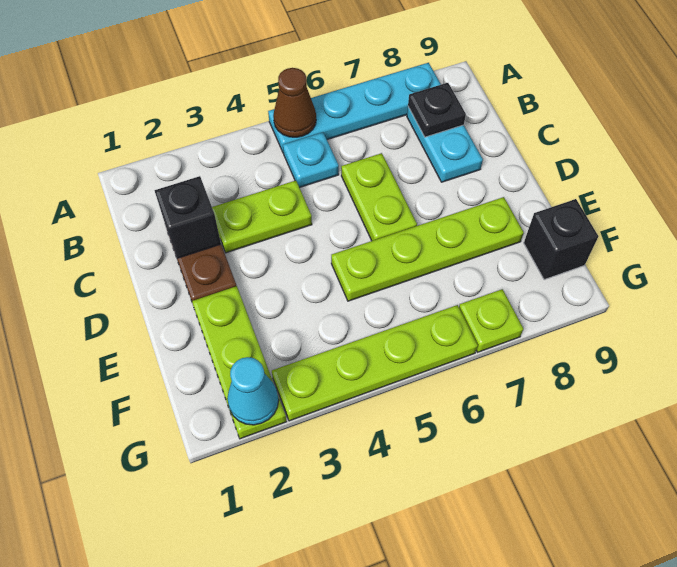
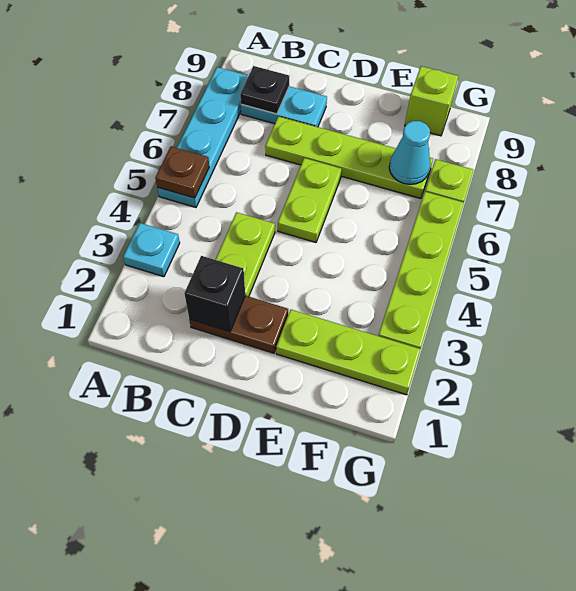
brown 1x1 cone [273,68,316,137] -> brown 1x1 plate [155,146,209,198]
cyan 1x1 plate [283,132,339,187] -> cyan 1x1 plate moved to [123,223,180,277]
lime 1x2 plate [341,153,417,241] -> lime 1x2 plate turned to [278,158,342,242]
lime 1x4 plate [331,197,524,301] -> lime 1x4 plate turned to [265,116,433,199]
black 1x1 brick [524,199,598,280] -> lime 1x1 brick [405,66,458,136]
cyan 1x1 cone [227,357,279,425] -> cyan 1x1 cone moved to [389,121,430,184]

